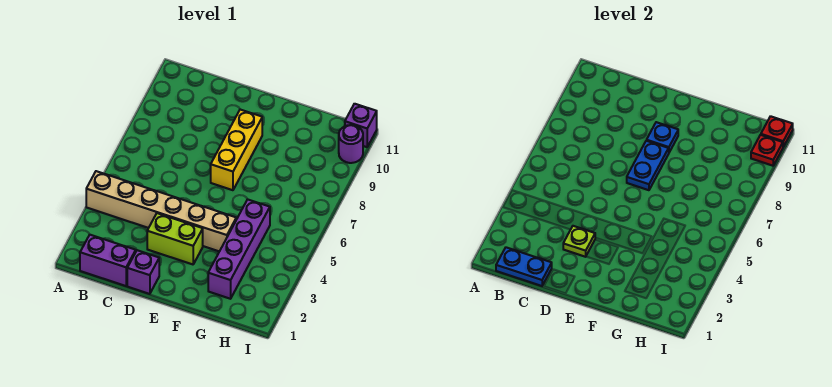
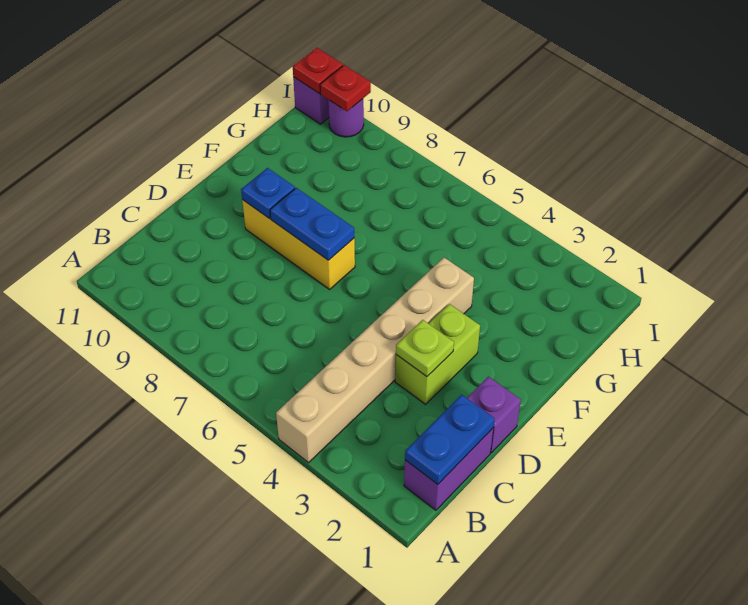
purple 1x4 brick [208,199,270,299] -> none

